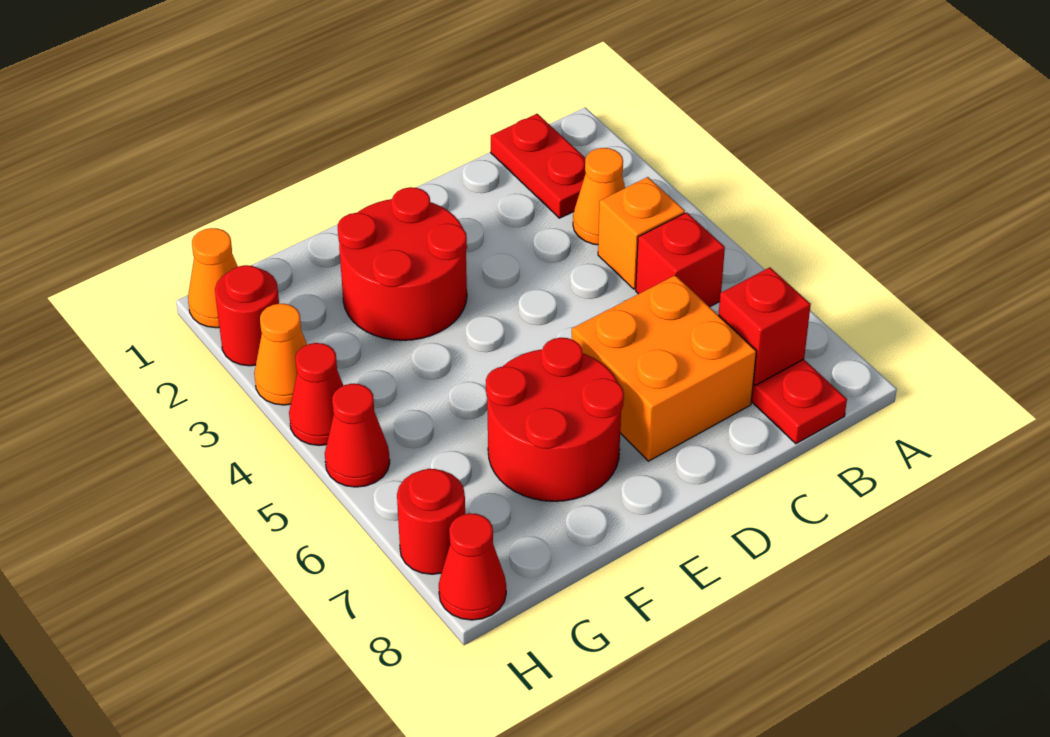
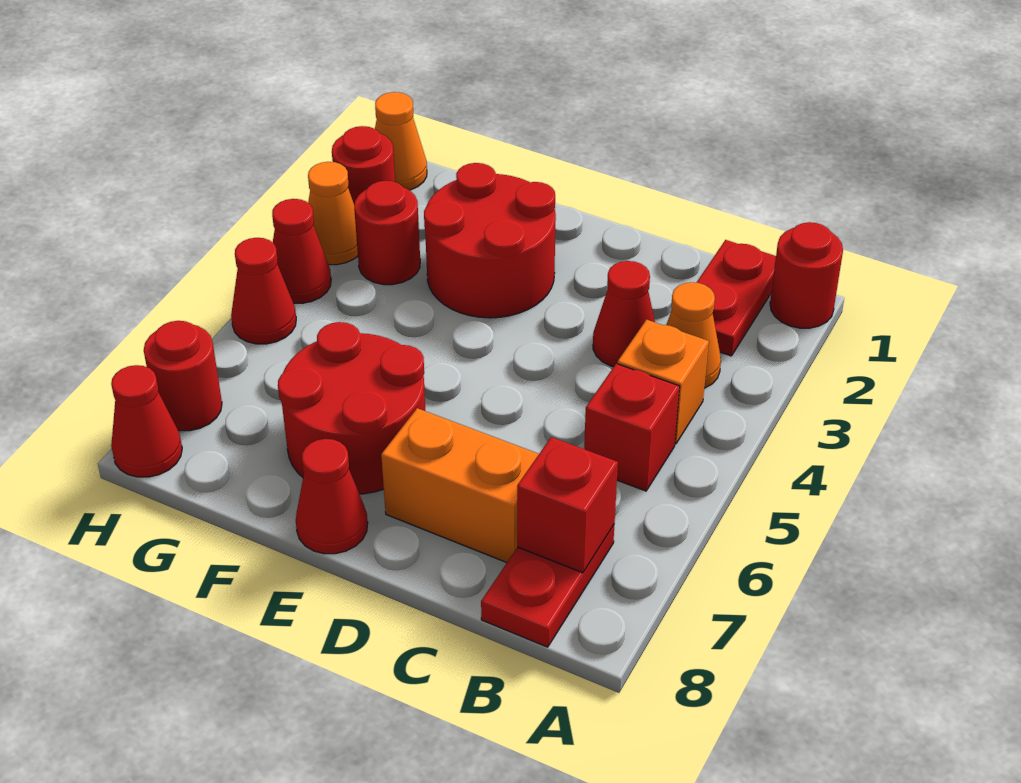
none -> red 1x1 round brick [770,222,843,328]
none -> red 1x1 cone [593,261,655,367]
orange 2x2 brick [572,275,756,461] -> orange 1x2 brick [381,408,539,563]
none -> red 1x1 cone [296,439,368,554]
none -> red 1x1 round brick [354,181,420,285]

